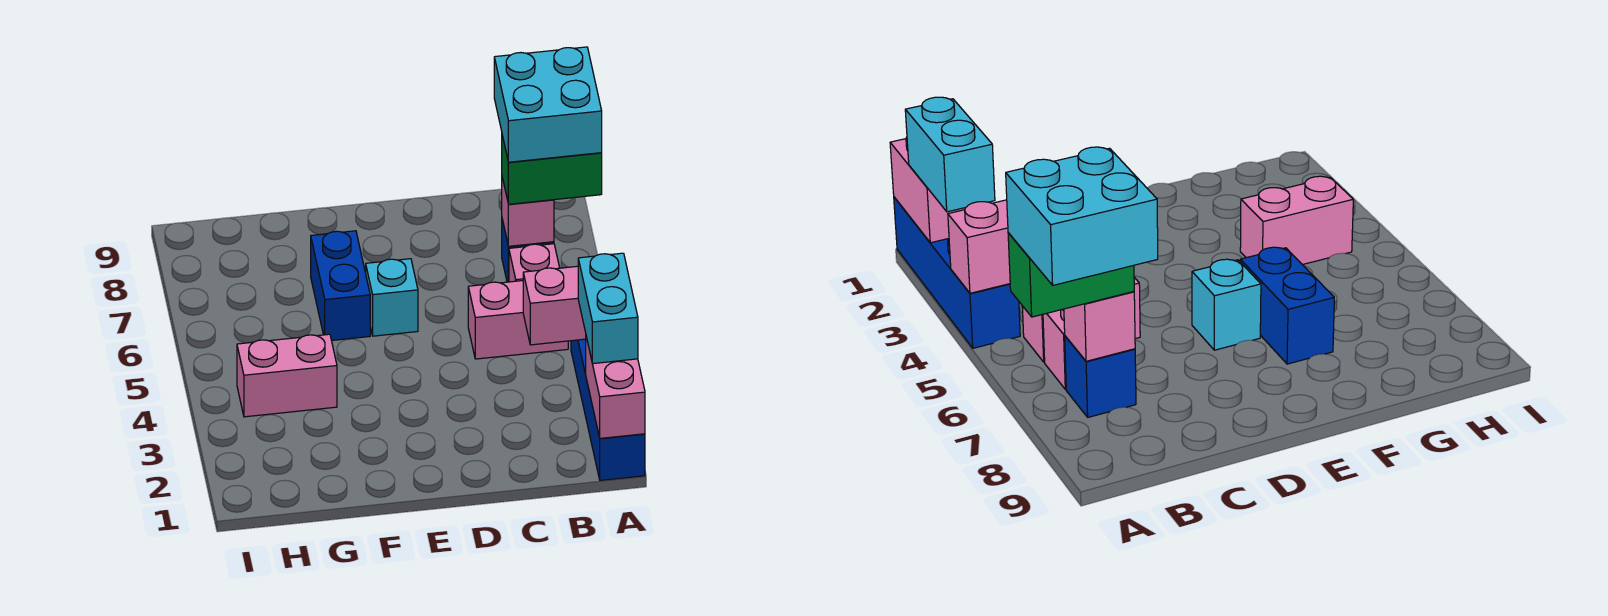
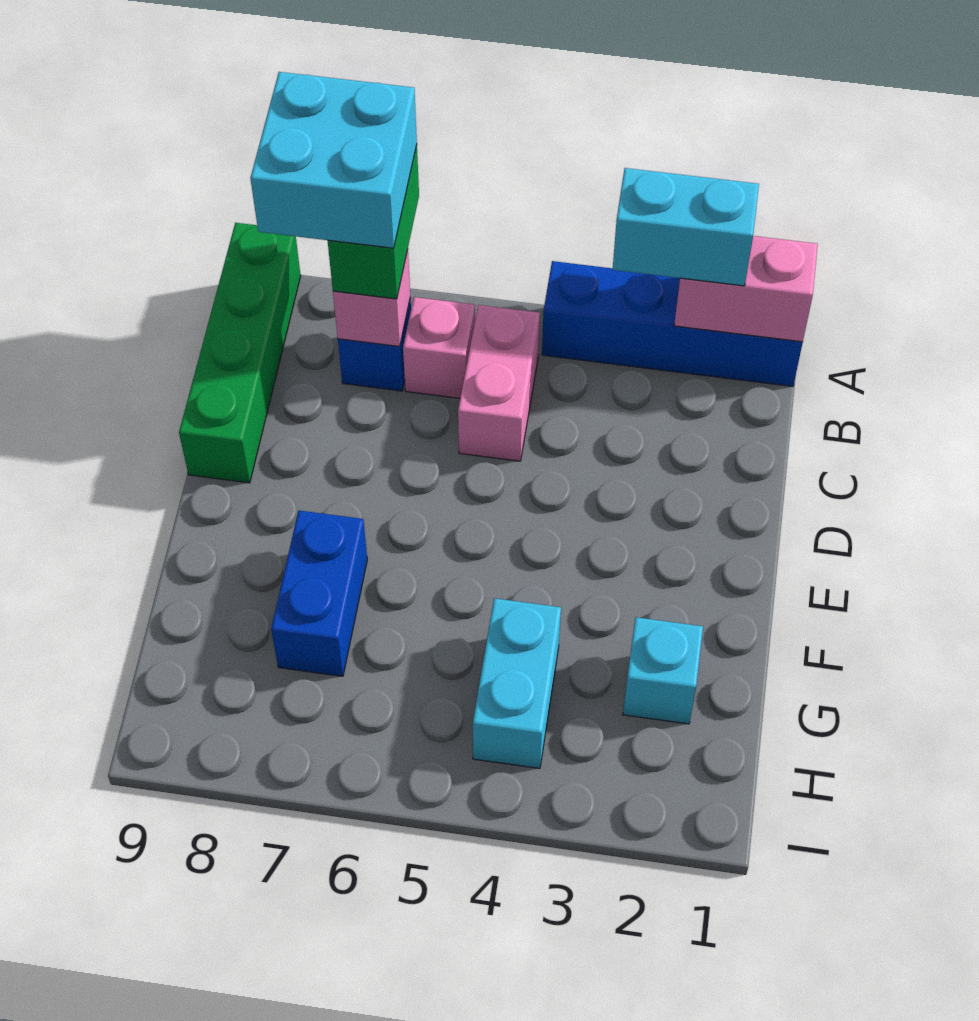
pink 1x2 brick [523,266,586,345] -> none
none -> green 1x4 brick [179,223,301,483]
cyan 1x1 brick [366,259,418,336] -> cyan 1x1 brick moved to [623,617,703,724]
blue 1x2 brick [311,231,370,341] -> blue 1x2 brick turned to [271,511,367,676]
pink 1x2 brick [237,334,337,417] -> cyan 1x2 brick [473,598,561,768]

